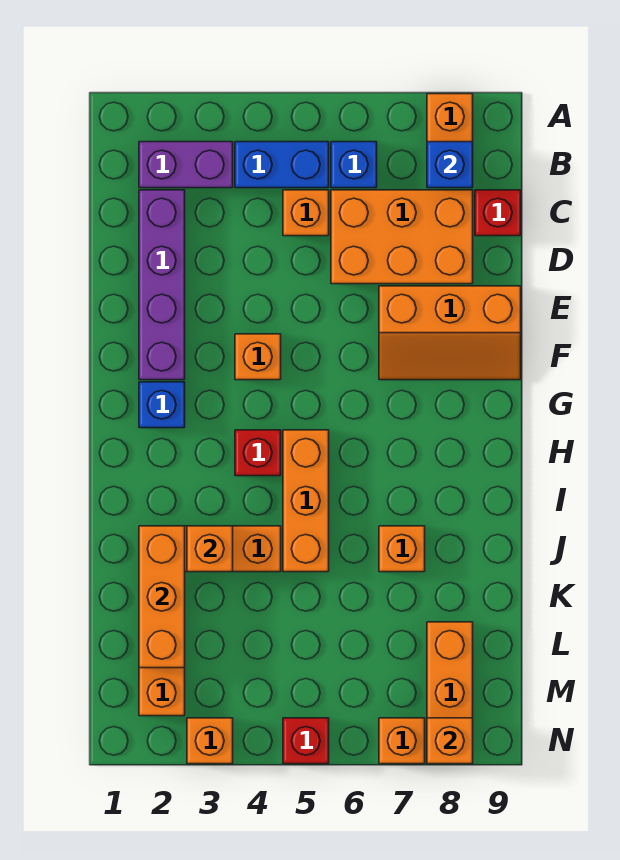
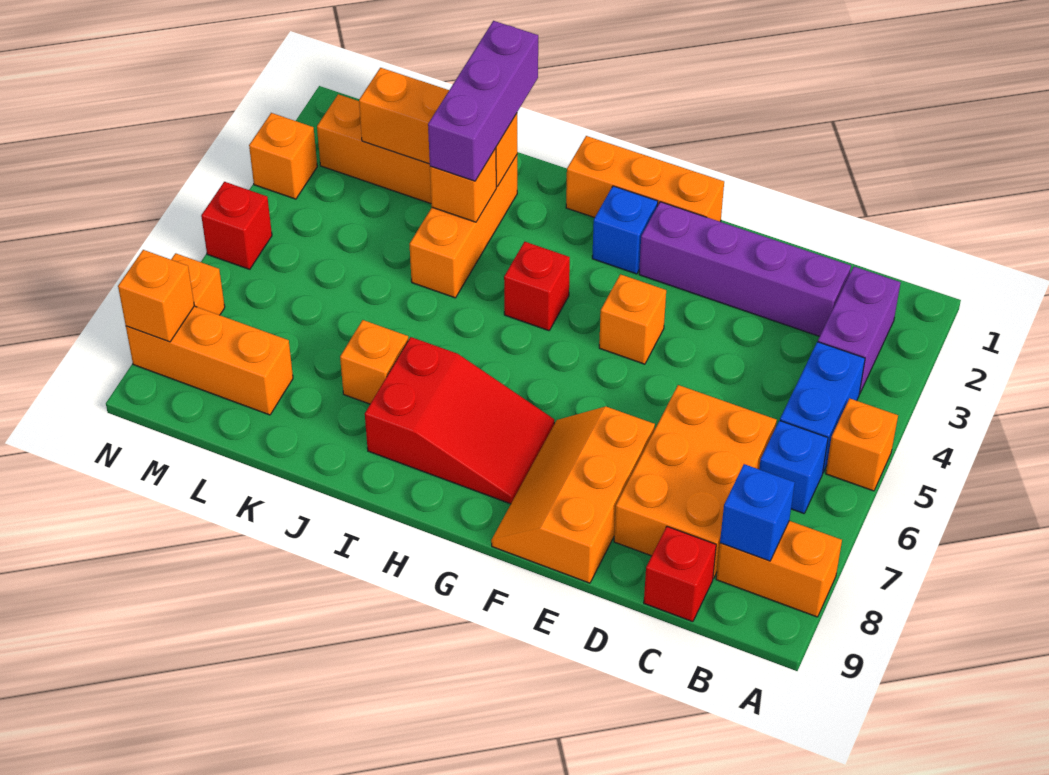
orange 1x1 brick [283,190,329,236] -> orange 1x1 brick moved to [826,398,898,491]
none -> red 2x3 slope [365,337,554,504]
orange 1x3 brick [283,430,329,572] -> orange 1x3 brick moved to [566,136,724,222]
none -> purple 1x3 brick [428,21,538,181]

